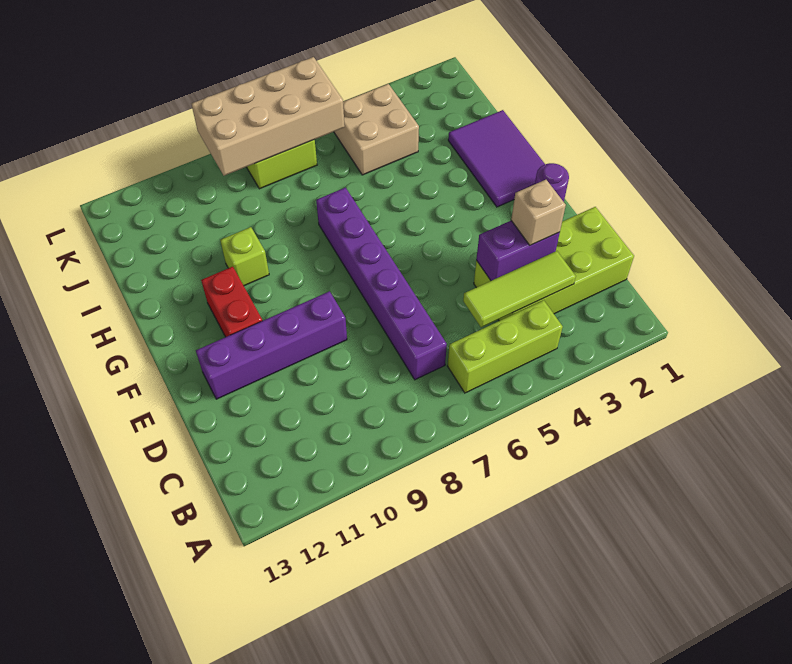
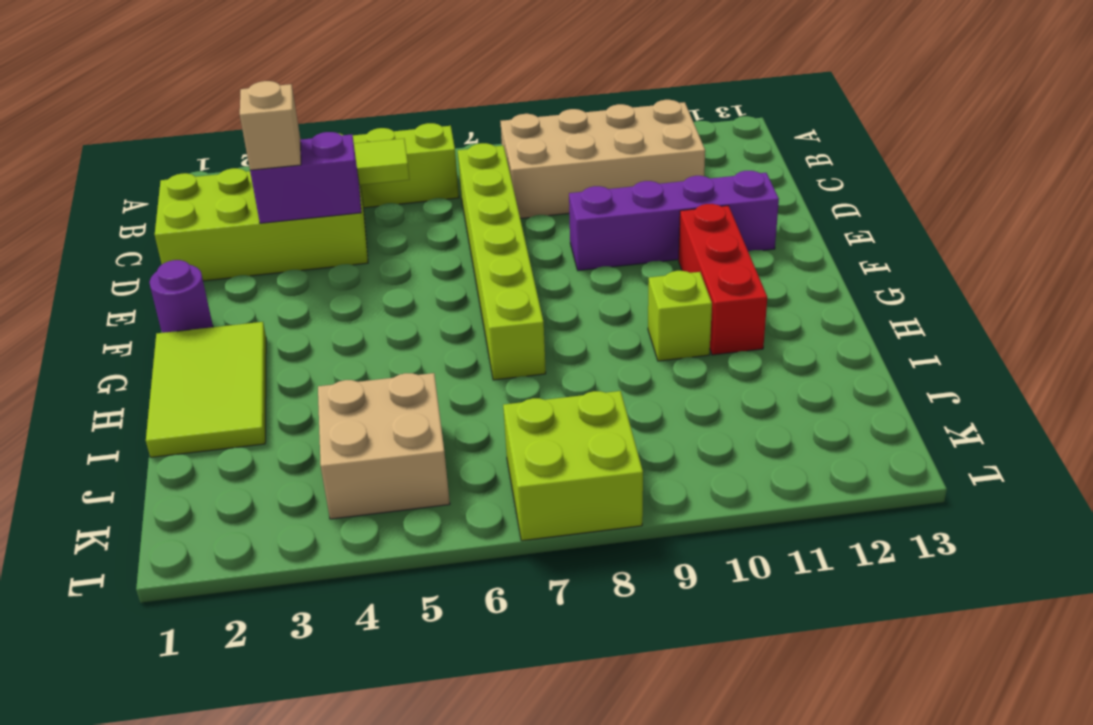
purple 1x6 brick [316,187,447,380] -> lime 1x6 brick [458,143,546,380]
red 1x2 brick [201,267,262,337] -> red 1x3 brick [679,204,767,355]
purple 2x3 tile [448,110,545,207] -> lime 2x3 tile [146,322,266,457]
tan 2x4 brick [191,57,345,176] -> tan 2x4 brick moved to [501,100,705,219]

